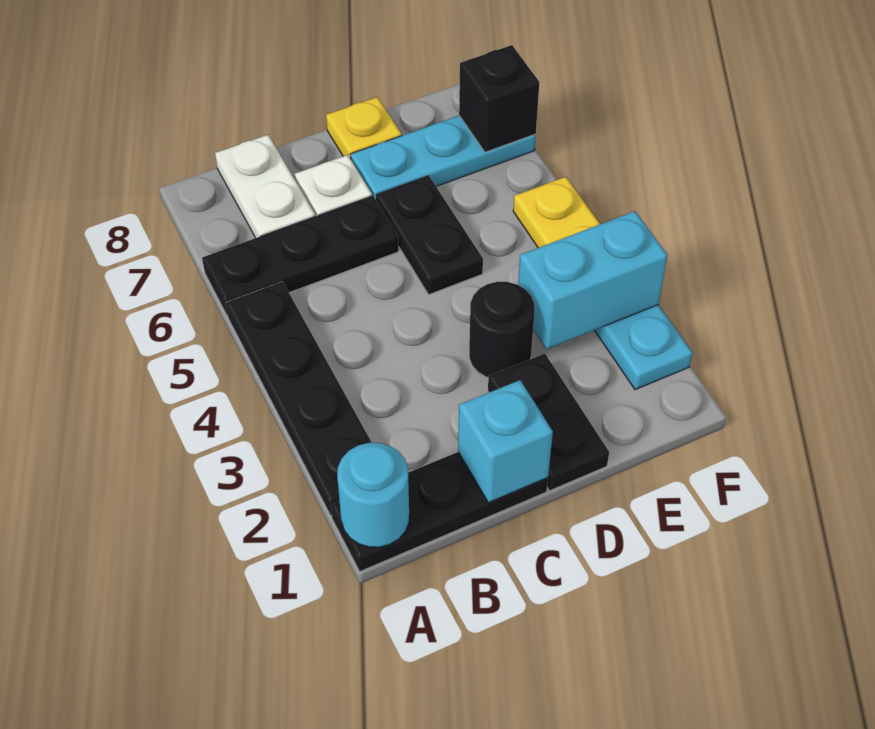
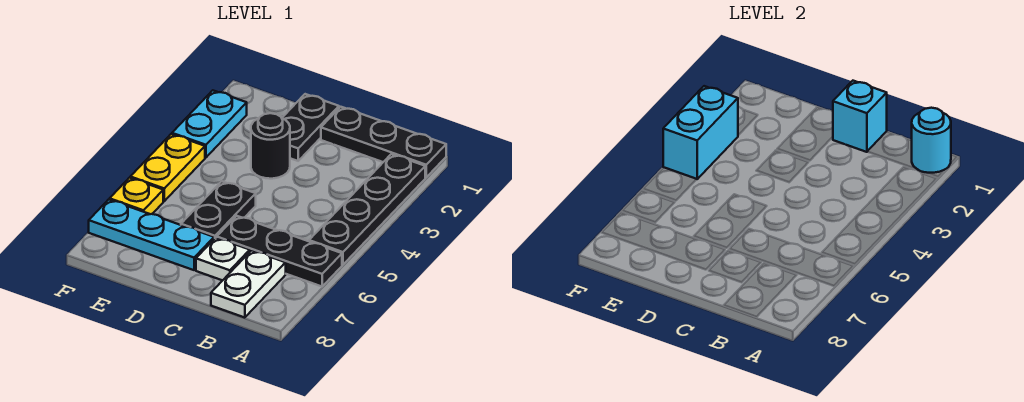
yellow 1x1 plate [326,97,402,159] -> yellow 1x1 plate moved to [110,178,163,214]
cyan 1x2 brick [518,211,667,349] -> cyan 1x2 brick turned to [663,86,738,179]
black 1x1 brick [459,45,539,152] -> none

